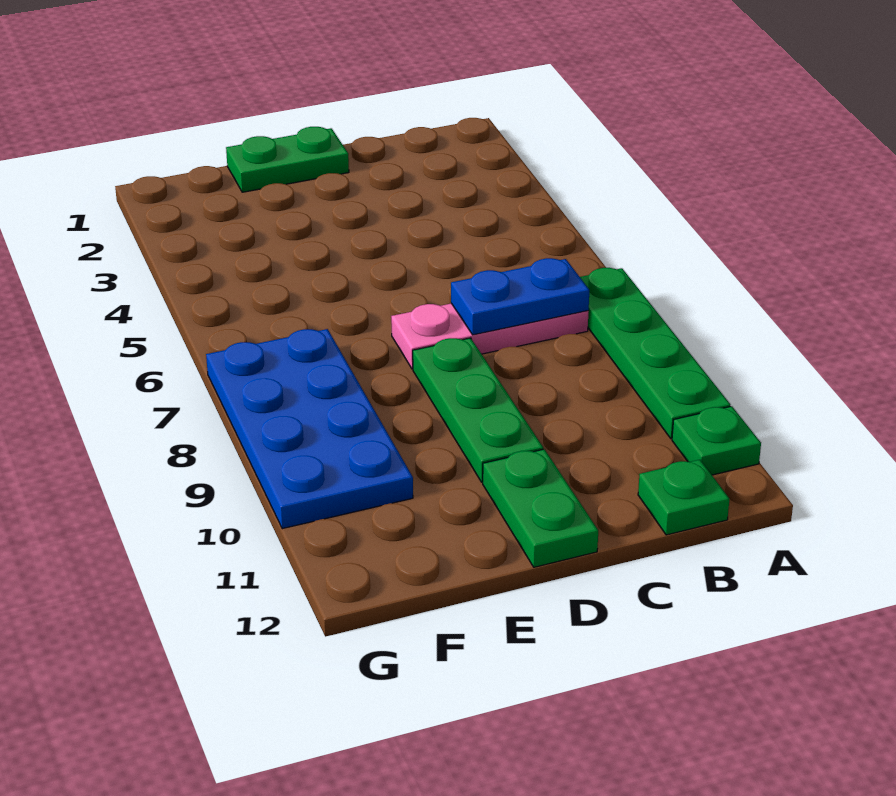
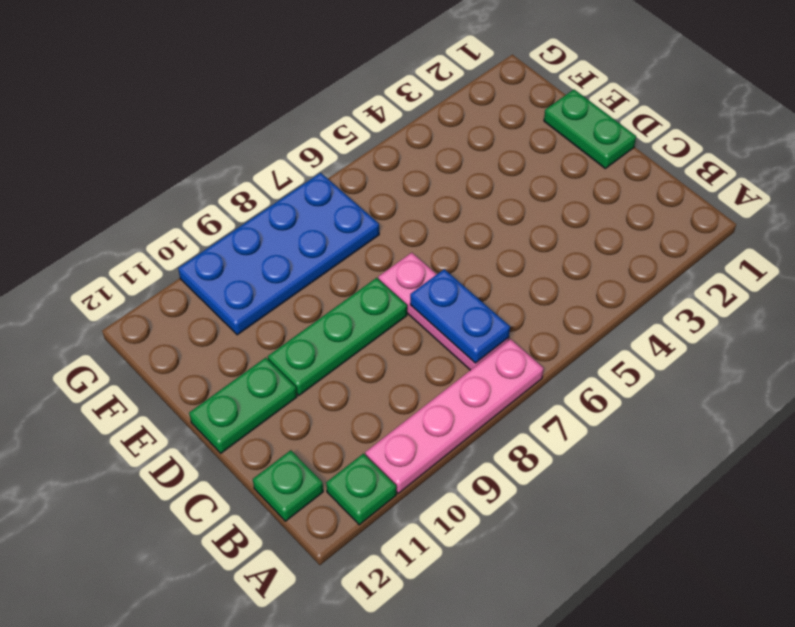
green 1x4 plate [580,268,730,438] -> pink 1x4 plate [365,339,544,493]

